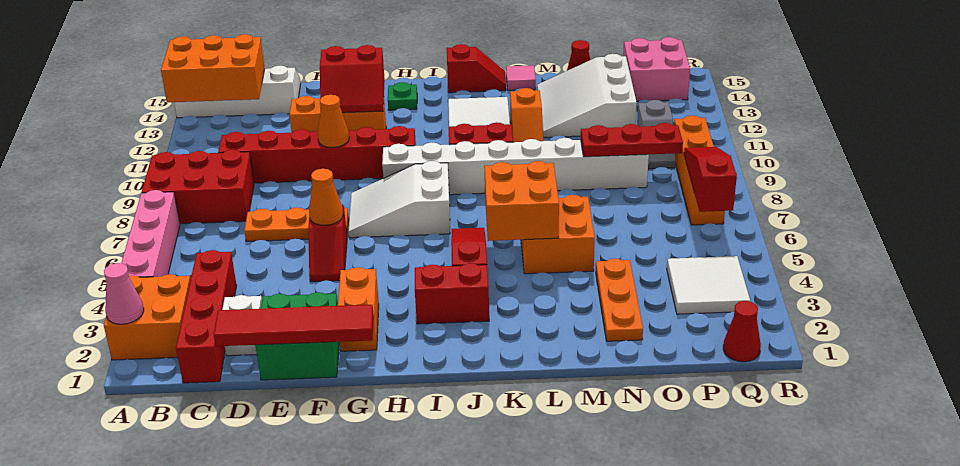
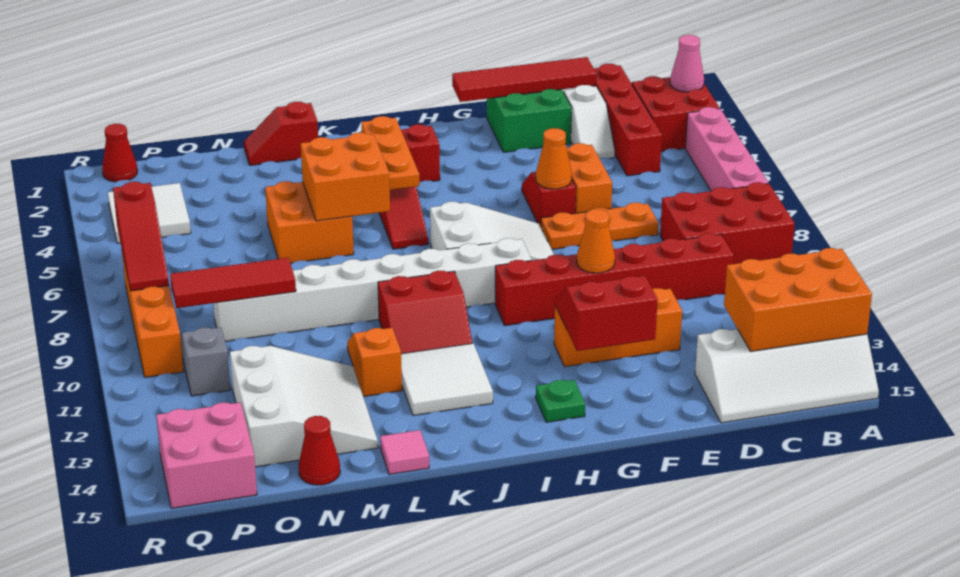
orange 2x2 brick [104,274,191,360] -> red 2x2 brick [632,76,720,151]
orange 1x2 brick [338,267,379,351] -> orange 1x2 brick moved to [566,143,612,213]
red 1x2 slope [447,44,506,93] -> red 1x2 slope moved to [244,102,318,165]
orange 1x3 plate [596,259,643,341] -> orange 1x3 plate moved to [362,116,419,190]
red 1x3 plate [581,123,683,157] -> red 1x3 tile [170,258,296,308]

